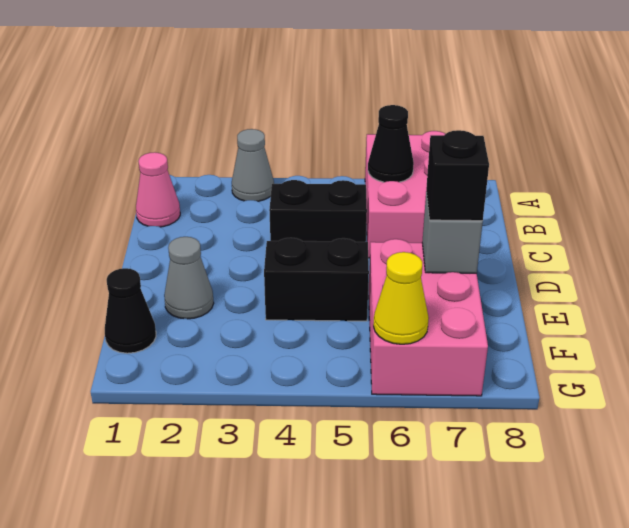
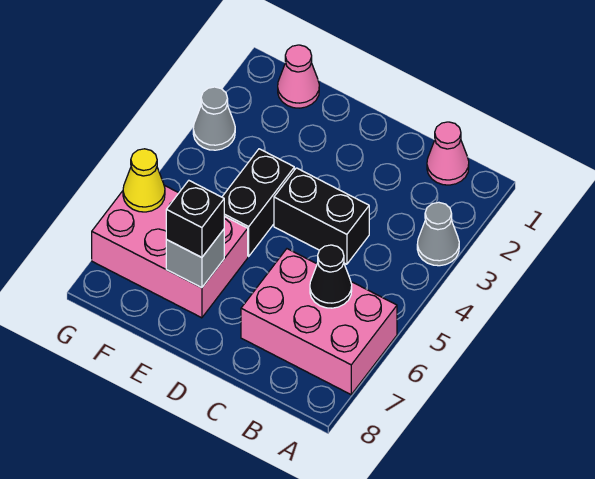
black 1x2 brick [269,180,367,242] -> black 1x2 brick turned to [274,168,369,264]
grey 1x1 cone [164,237,214,319] -> grey 1x1 cone moved to [193,87,235,150]
black 1x1 cone [105,268,156,353] -> pink 1x1 cone [278,45,319,108]

